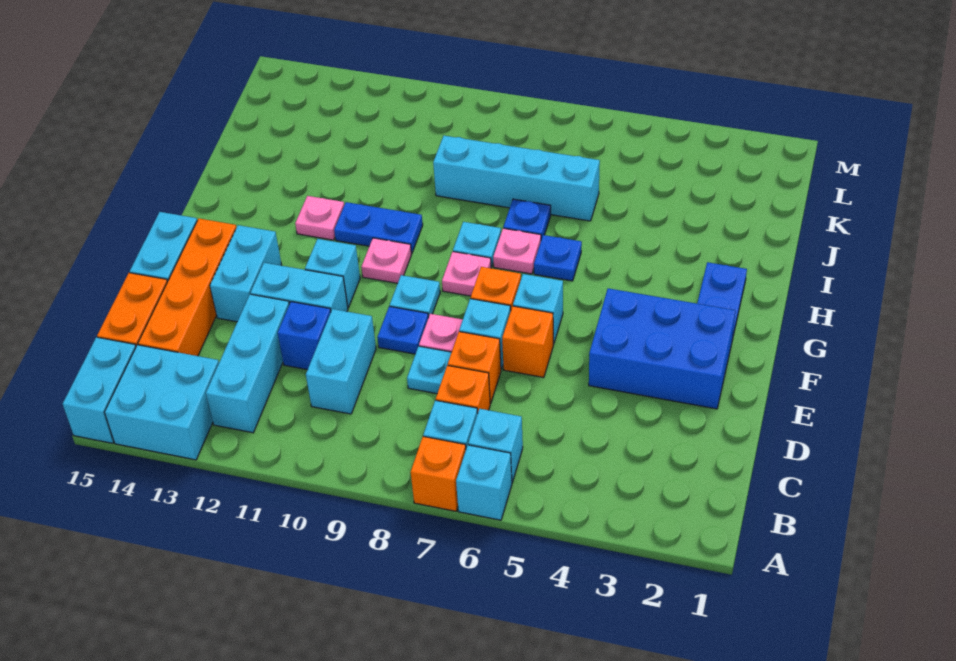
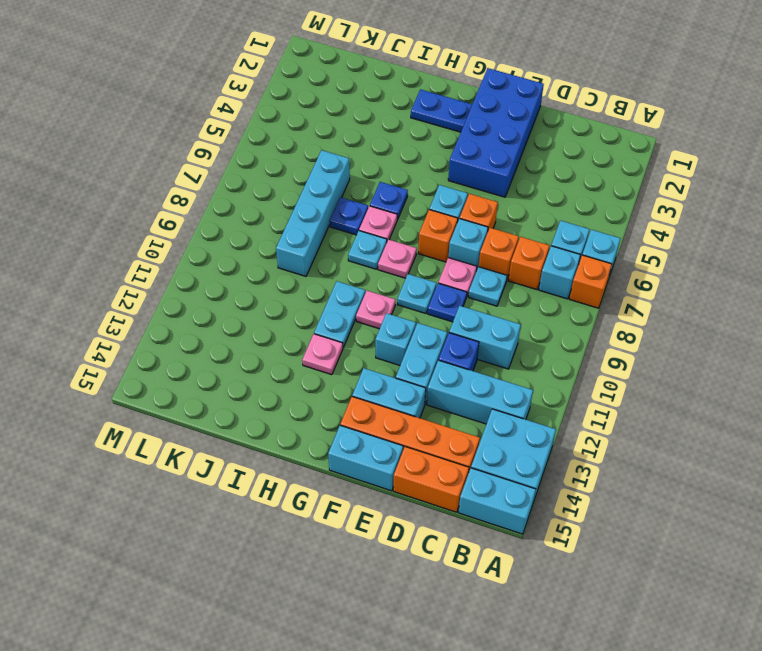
blue 2x3 brick [589,288,736,409] -> blue 2x4 brick [448,68,544,197]
blue 1x2 plate [334,202,423,254] -> cyan 1x2 plate [314,281,365,347]

